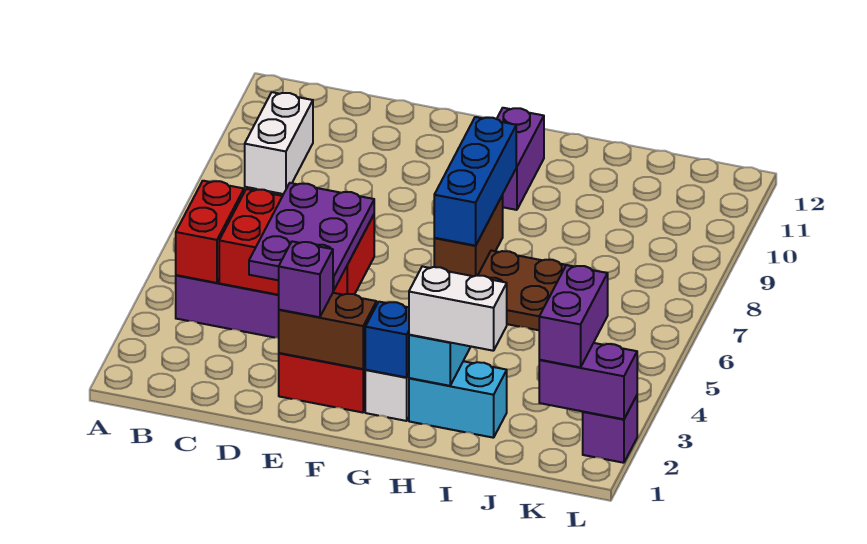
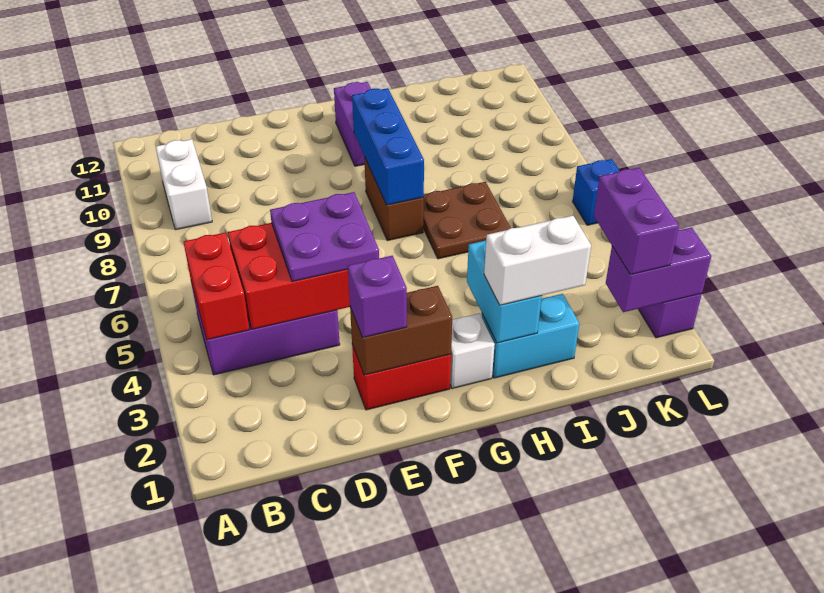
purple 2x3 plate [249,183,374,291] -> purple 2x2 plate [270,192,379,281]
blue 1x1 brick [365,302,409,377] -> blue 1x1 brick moved to [573,159,620,225]

